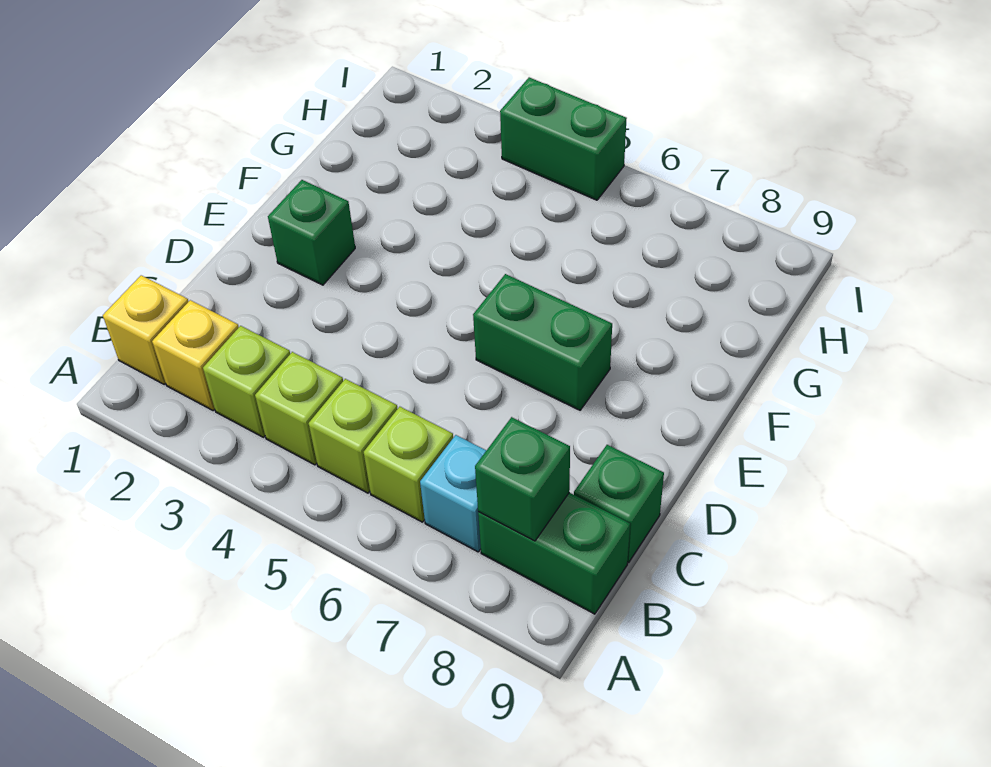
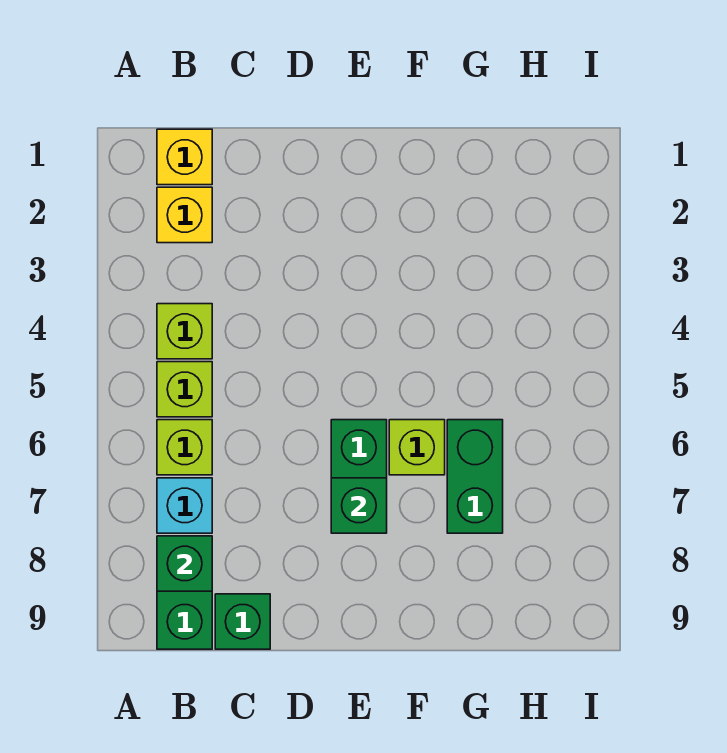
lime 1x1 brick [203,326,290,437] -> lime 1x1 brick moved to [389,420,445,475]
green 1x1 brick [268,180,355,285] -> green 1x1 brick moved to [331,478,387,533]
green 1x2 brick [500,77,627,200] -> green 1x2 brick moved to [447,420,503,533]

